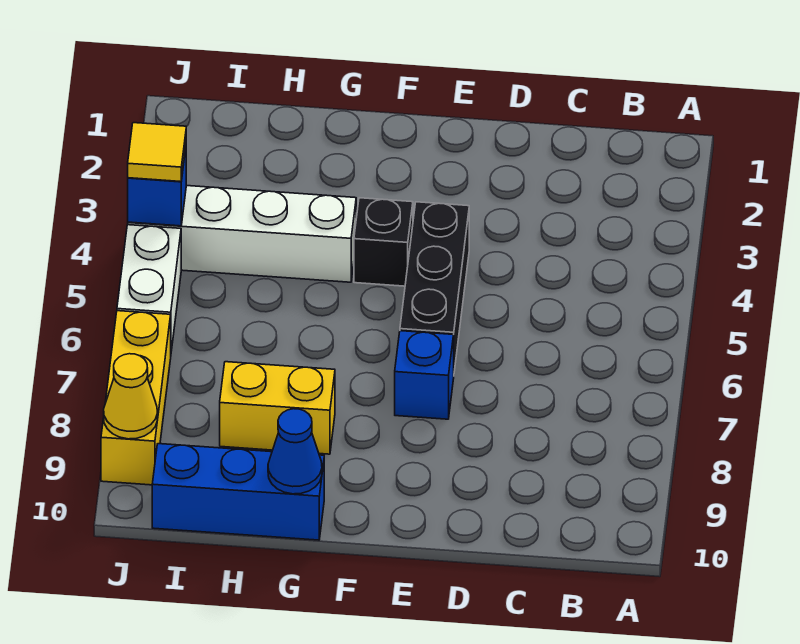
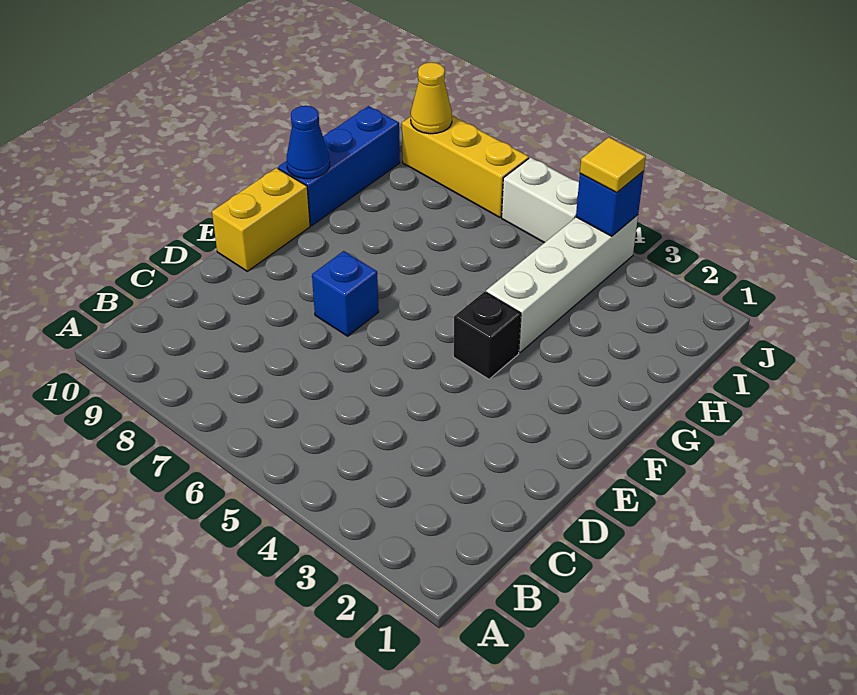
black 1x3 brick [400,202,469,371] -> none
yellow 1x2 brick [220,362,335,454] -> yellow 1x2 brick moved to [212,168,310,271]

